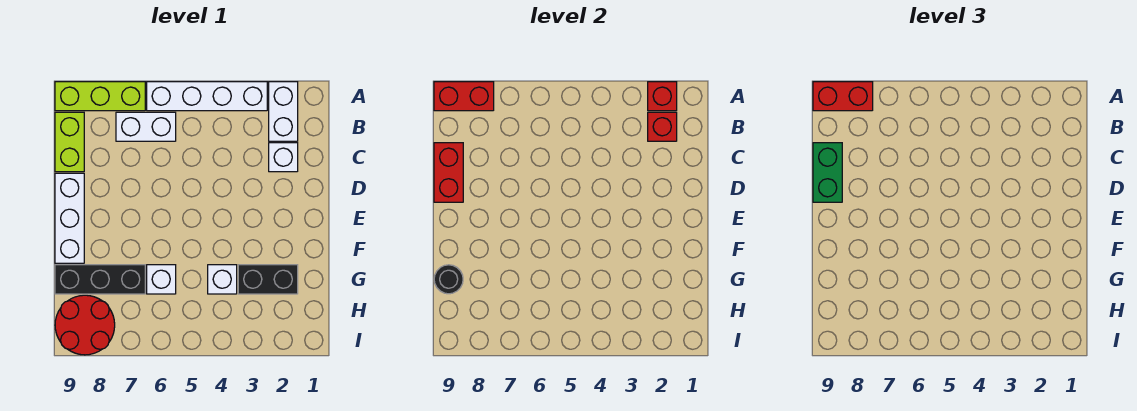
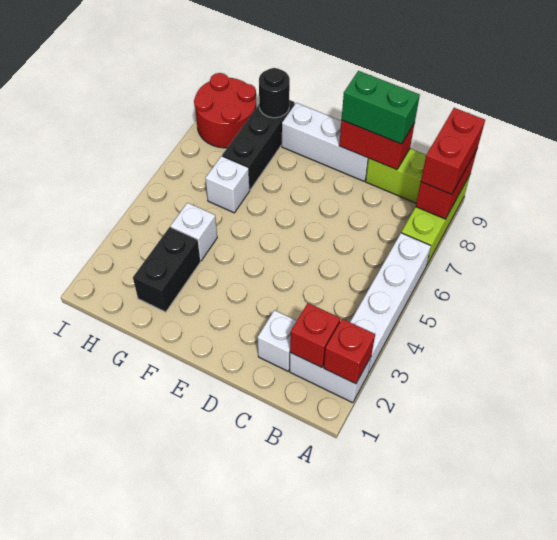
white 1x2 brick [116,112,176,141] -> none

